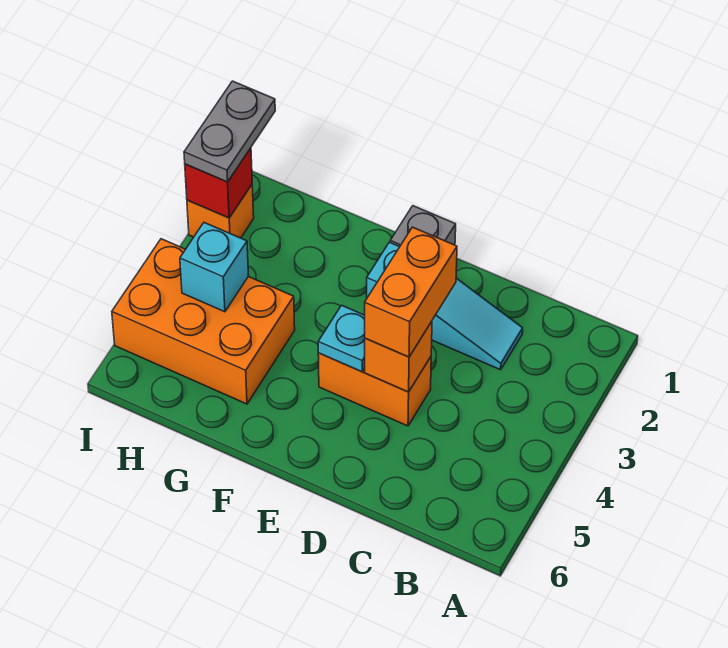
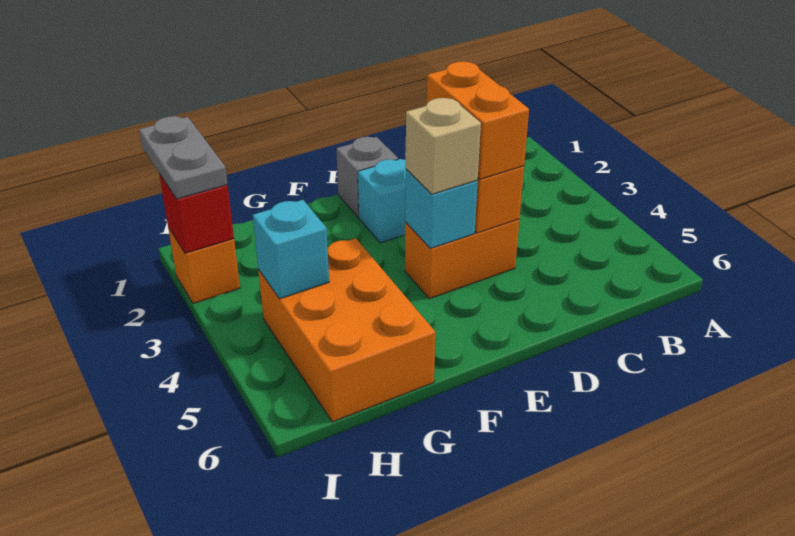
cyan 1x1 plate [318,305,365,372] -> cyan 1x1 brick [405,169,478,249]
none -> tan 1x1 brick [406,98,481,194]
orange 2x3 brick [112,239,295,404] -> orange 2x3 brick turned to [258,238,435,422]

